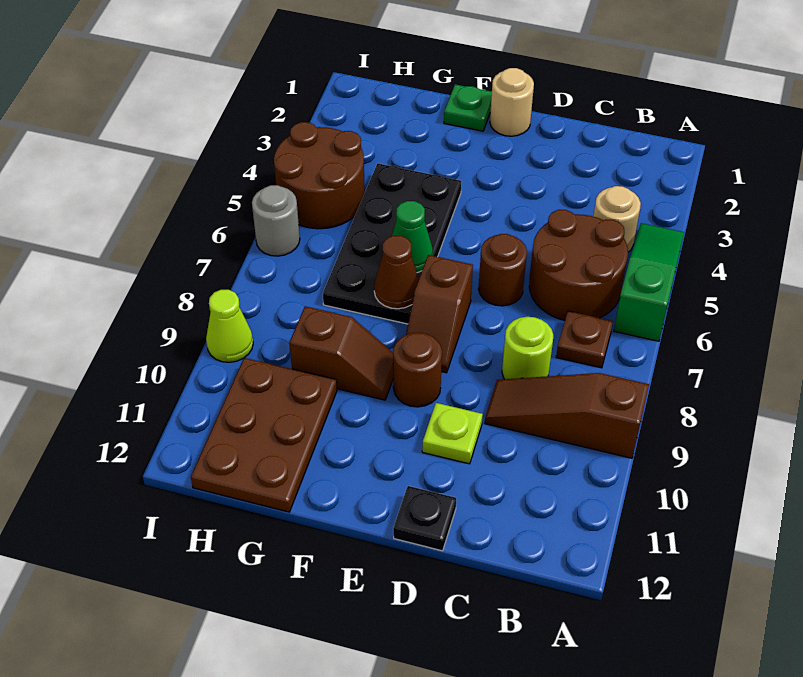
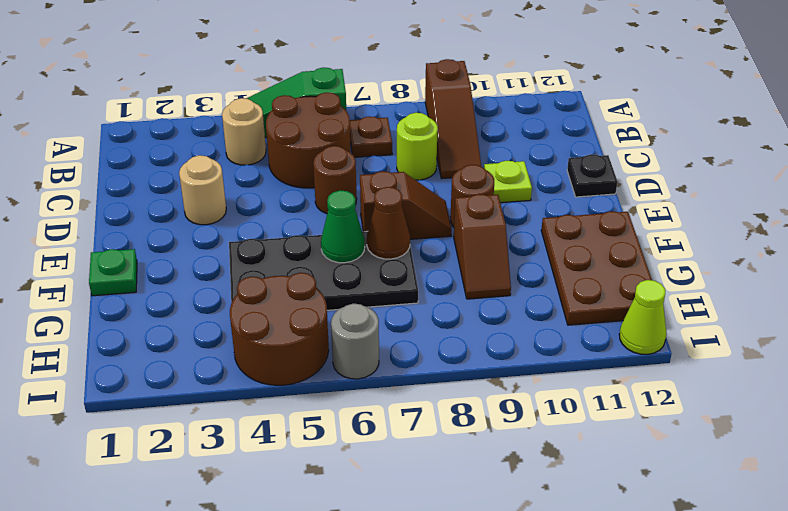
tan 1x1 round brick [490,68,534,136] -> tan 1x1 round brick moved to [179,155,226,225]
brown 1x2 slope [289,306,393,400] -> brown 1x2 slope turned to [454,194,511,299]
brown 2x3 plate [191,358,337,512] -> brown 2x3 plate turned to [541,211,652,325]
lime 1x1 cone [206,290,253,362] -> lime 1x1 cone moved to [619,280,667,354]

